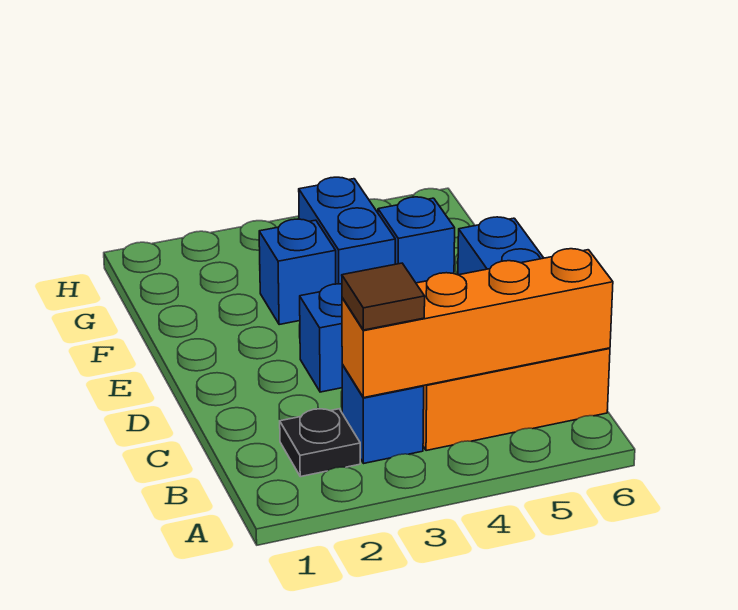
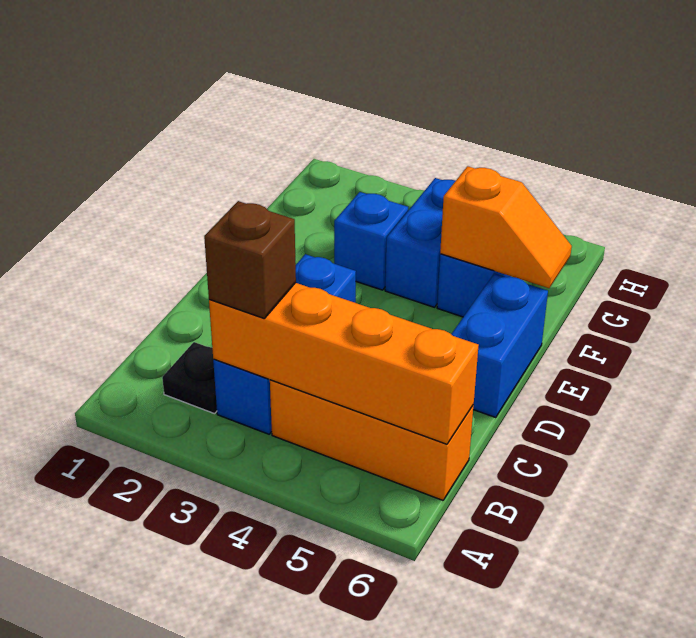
brown 1x1 tile [342,263,425,330] -> brown 1x1 brick [204,201,296,318]
none -> orange 1x2 slope [440,166,572,288]

